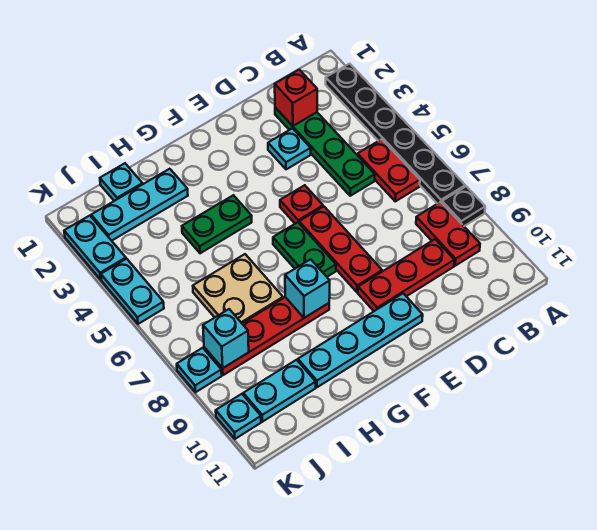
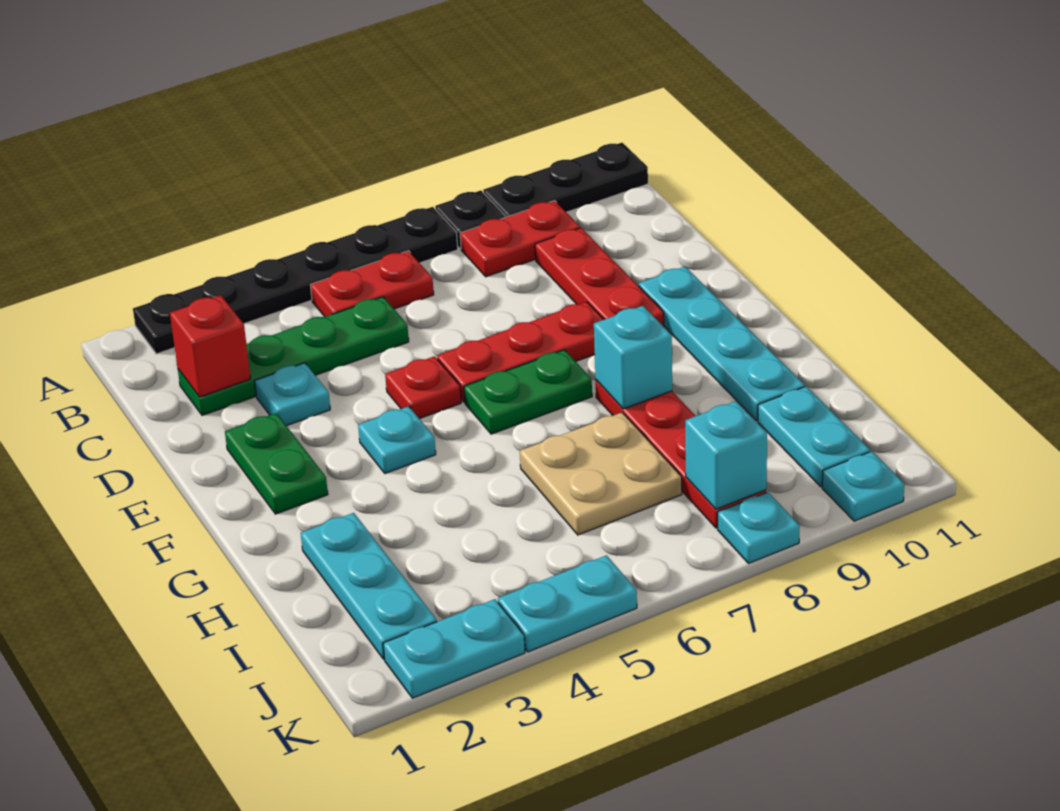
none -> black 1x3 plate [483,143,648,217]
green 1x2 plate [182,195,252,253] -> green 1x2 plate moved to [225,413,328,514]
cyan 1x1 plate [100,163,143,201] -> cyan 1x1 plate moved to [358,406,436,474]

